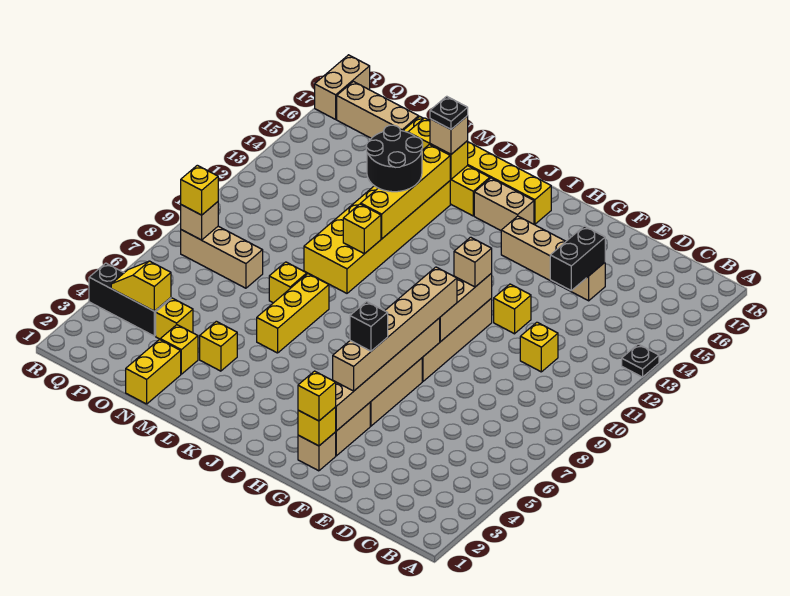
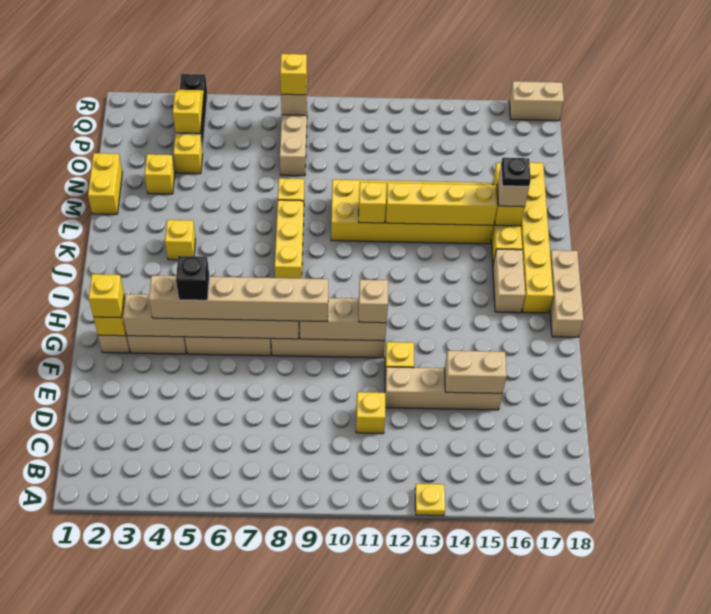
black 1x1 plate [622,344,659,377] -> yellow 1x1 plate [415,484,445,515]
black 1x2 brick [550,226,605,290] -> tan 1x2 brick [445,351,507,393]
tan 1x4 brick [501,216,605,301] -> tan 1x4 brick turned to [385,367,502,410]
yellow 1x3 brick [257,274,329,353] -> yellow 1x3 brick turned to [275,200,304,278]
black 2x2 round brick [366,125,423,192] -> none
yellow 1x1 brick [200,321,237,371] -> yellow 1x1 brick moved to [165,220,195,260]
yellow 1x2 brick [126,340,181,404] -> yellow 1x2 brick turned to [88,153,122,214]
tan 1x3 brick [337,81,419,138] -> tan 1x3 brick moved to [550,250,584,337]

